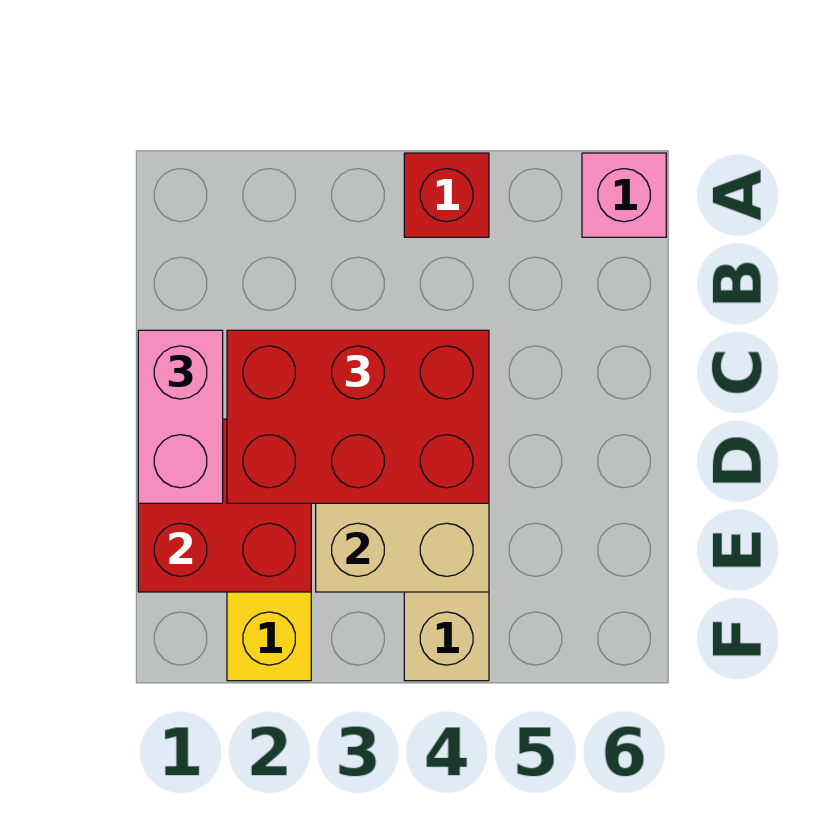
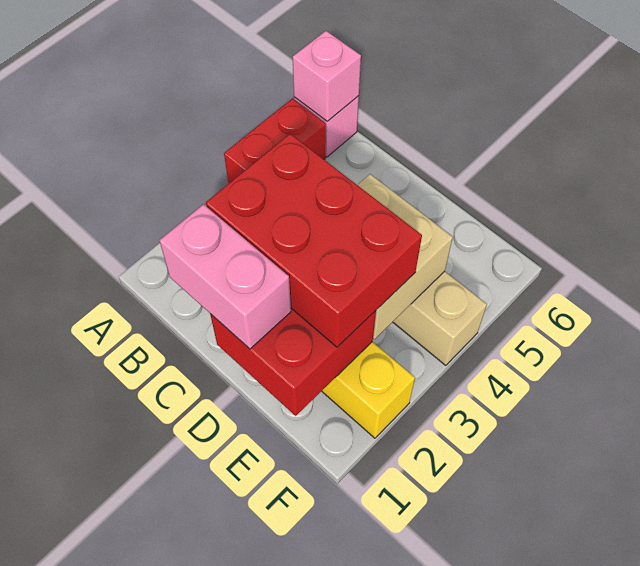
red 1x1 brick [404,153,489,237] -> red 1x2 brick [224,99,326,184]
none -> pink 1x1 brick [293,31,361,121]
red 2x3 brick [227,330,489,503] -> red 2x3 brick turned to [206,134,422,347]

